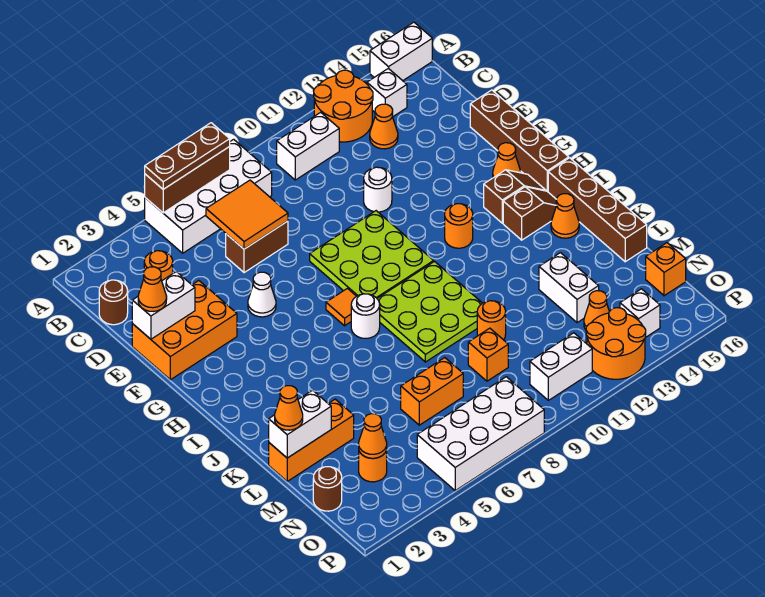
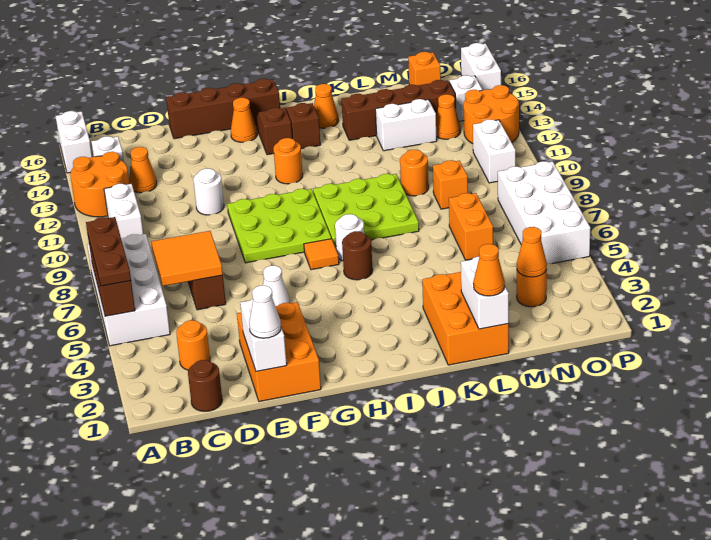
orange 1x1 cone [138,267,167,311] -> white 1x1 cone [249,286,281,338]
brown 1x4 brick [548,158,647,262] -> brown 1x4 brick moved to [341,80,456,140]
orange 1x3 brick [269,399,354,481] -> orange 2x3 brick [422,272,509,365]
brown 1x1 round brick [313,467,342,511] -> brown 1x1 round brick moved to [342,231,373,280]
none -> white 1x2 brick [461,43,501,90]

